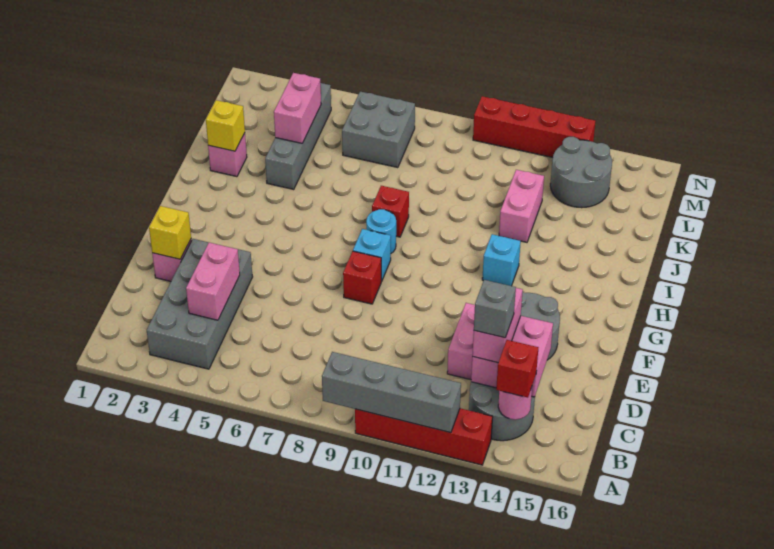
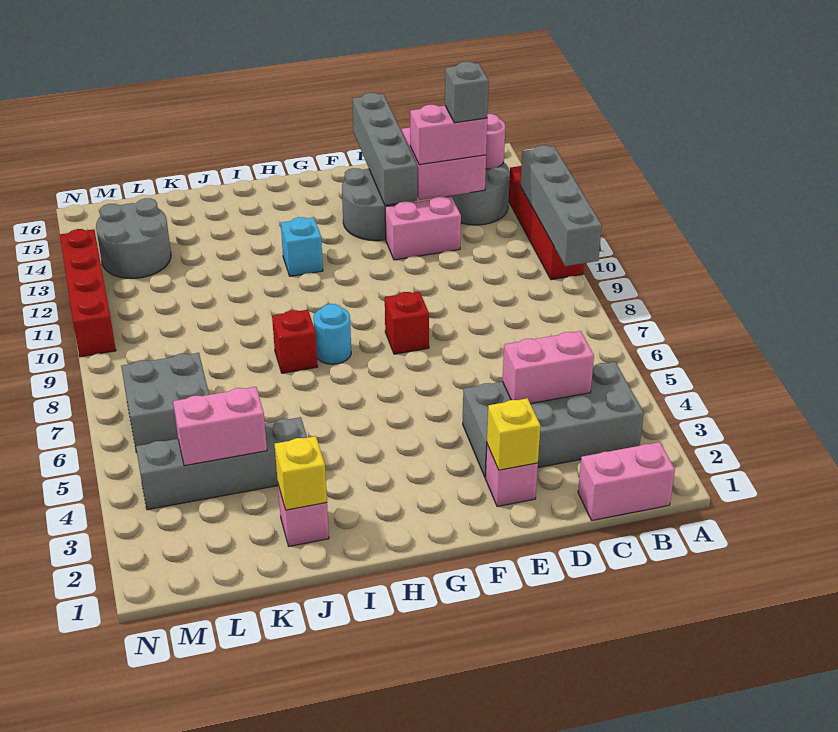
red 1x1 brick [496,340,538,398] -> none
none -> grey 1x4 brick [352,93,417,205]
cyan 1x1 brick [353,229,391,281] -> none
pink 1x2 brick [499,170,544,242] -> pink 1x2 brick moved to [578,442,675,520]

